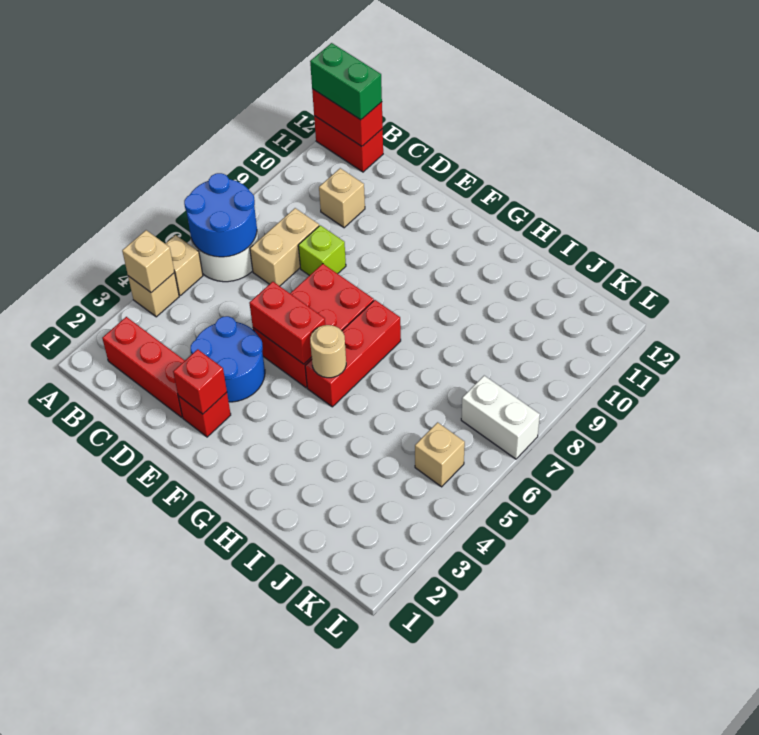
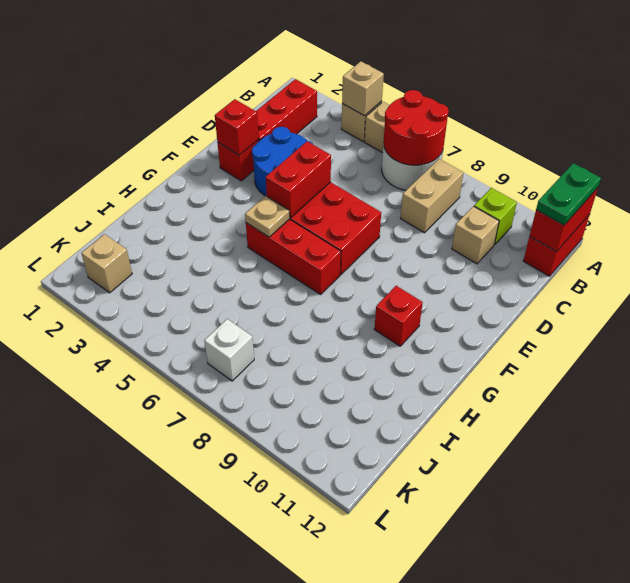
blue 2x2 round brick [184,173,257,257] -> red 2x2 round brick [383,90,449,165]
green 1x2 brick [310,43,382,120] -> green 1x2 plate [536,163,601,225]
tan 1x2 brick [250,208,319,286] -> tan 1x2 brick turned to [400,159,463,233]
lime 1x1 brick [298,225,346,276] -> lime 1x1 brick moved to [474,188,517,245]
tan 1x1 round brick [310,325,346,378] -> tan 1x1 plate [245,196,290,237]
none -> red 1x1 brick [374,286,423,346]
tan 1x1 brick [415,422,465,487] -> tan 1x1 brick moved to [81,234,132,293]
white 1x2 brick [461,376,540,459] -> white 1x1 brick [204,319,254,381]

